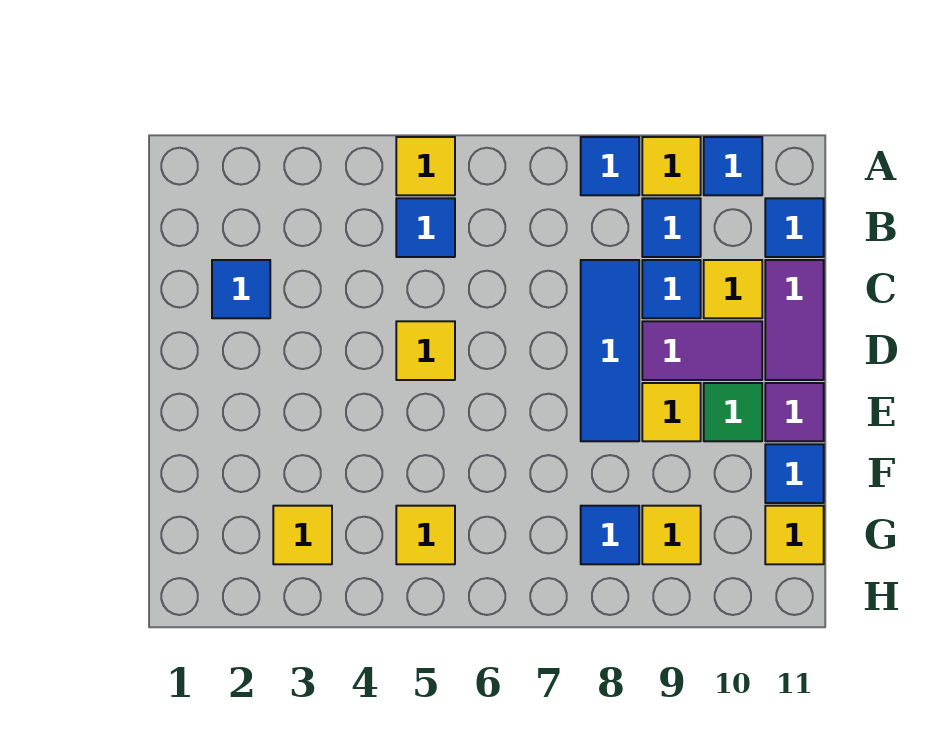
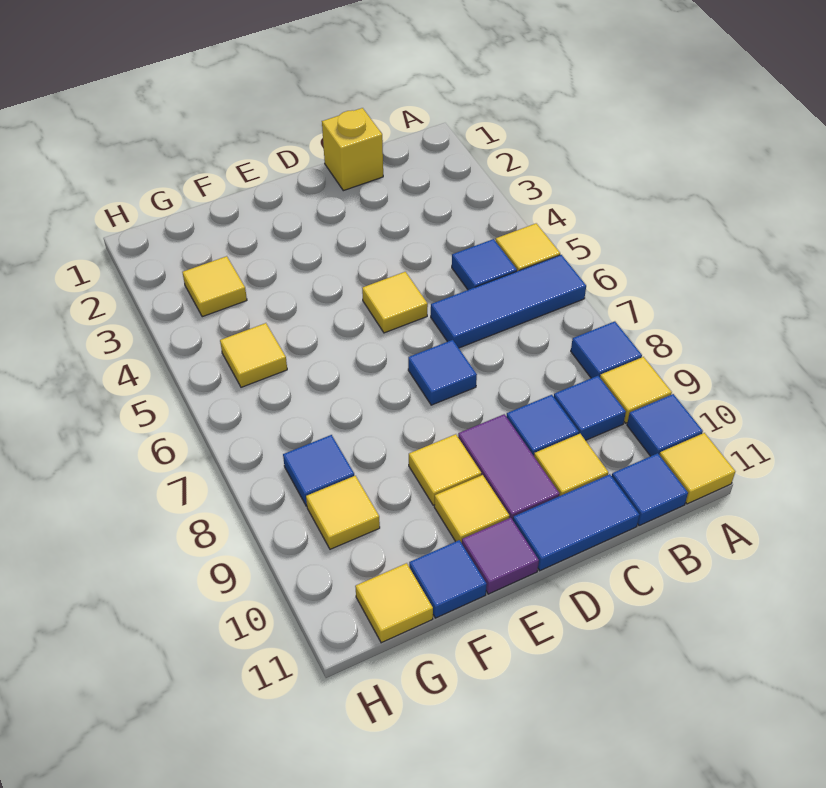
none -> yellow 1x1 tile [660,433,735,504]
none -> yellow 1x1 brick [322,108,383,191]
blue 1x1 tile [212,260,270,318] -> blue 1x1 tile moved to [408,340,477,405]
blue 1x3 tile [581,260,639,441] -> blue 1x3 tile moved to [431,255,586,348]
purple 1x2 tile [765,260,824,380] -> blue 1x2 tile [513,474,640,571]
green 1x1 tile [704,383,762,441] -> yellow 1x1 tile [434,475,509,543]

